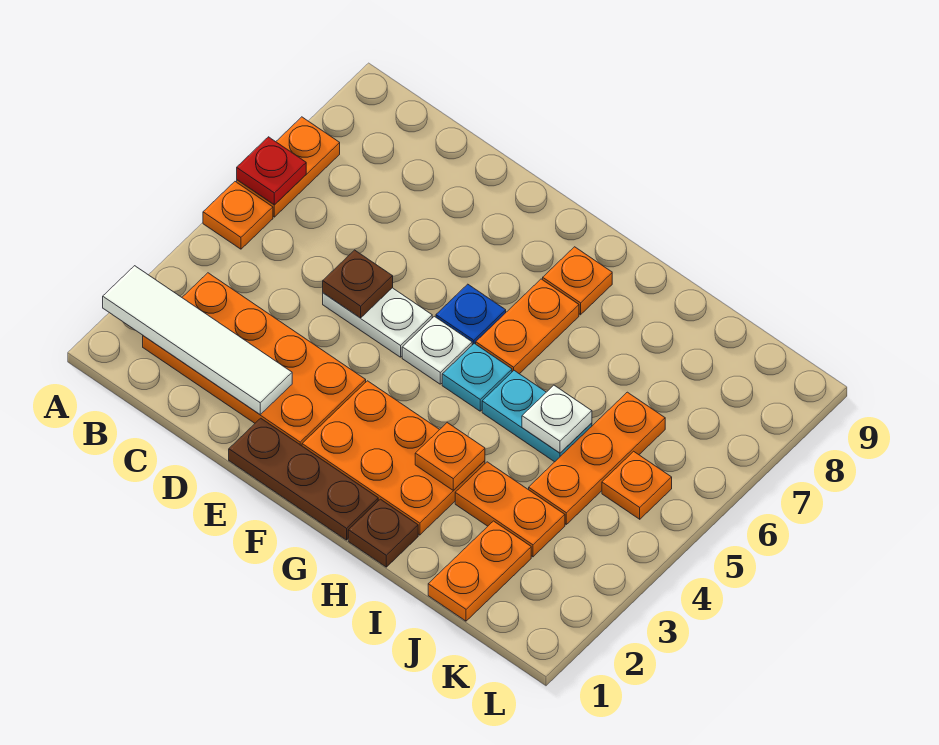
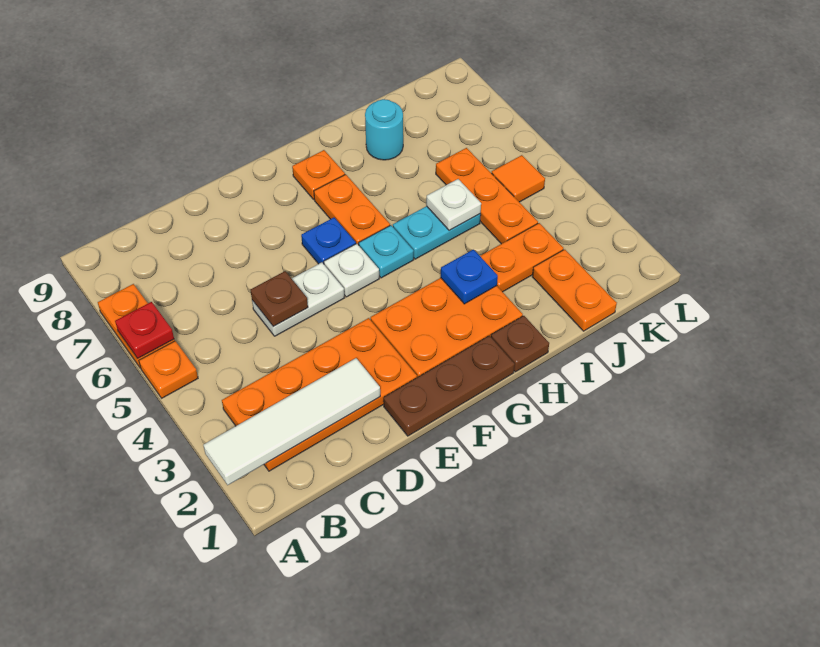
orange 1x1 plate [415,423,485,490] -> blue 1x1 plate [441,250,498,304]
none -> cyan 1x1 round brick [365,99,403,160]
orange 1x1 plate [602,451,672,519] -> orange 1x1 tile [492,155,545,202]

